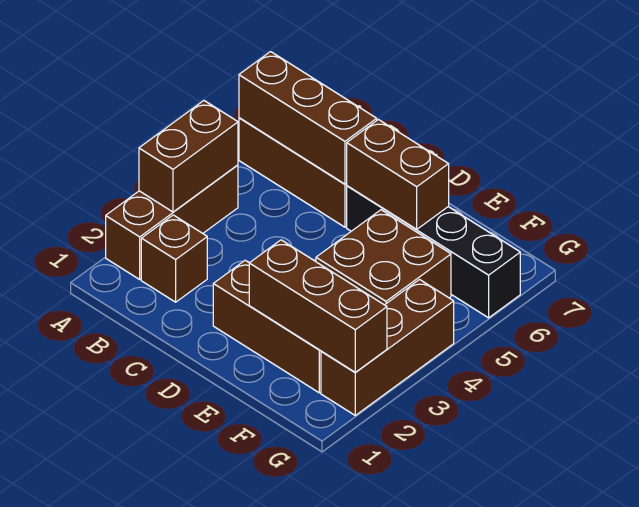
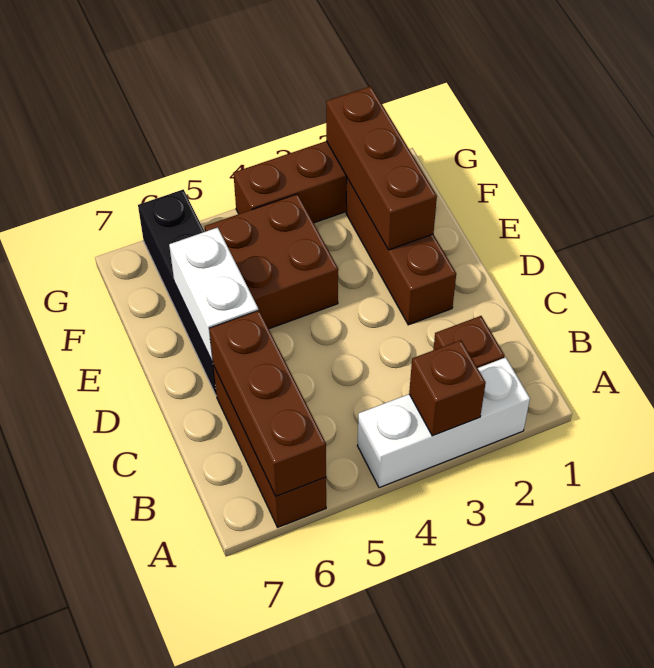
brown 1x3 brick [106,165,238,279] -> white 1x3 brick [357,357,530,488]
brown 1x2 brick [139,101,238,212] -> brown 1x1 brick [409,340,486,436]
brown 1x2 brick [347,120,449,229] -> white 1x2 brick [169,228,258,362]

